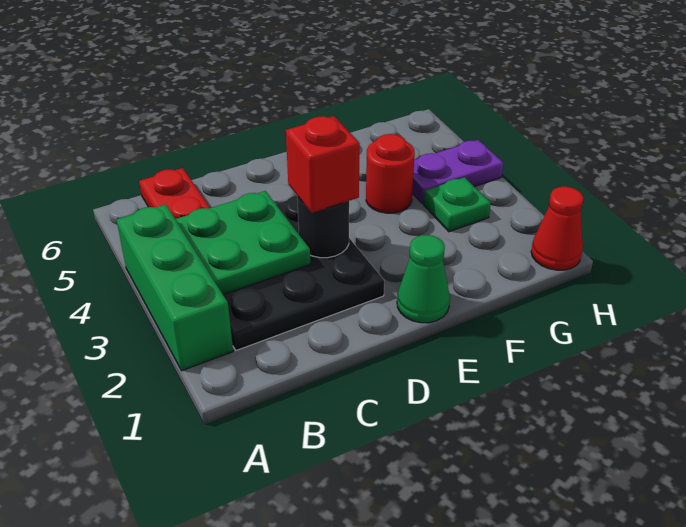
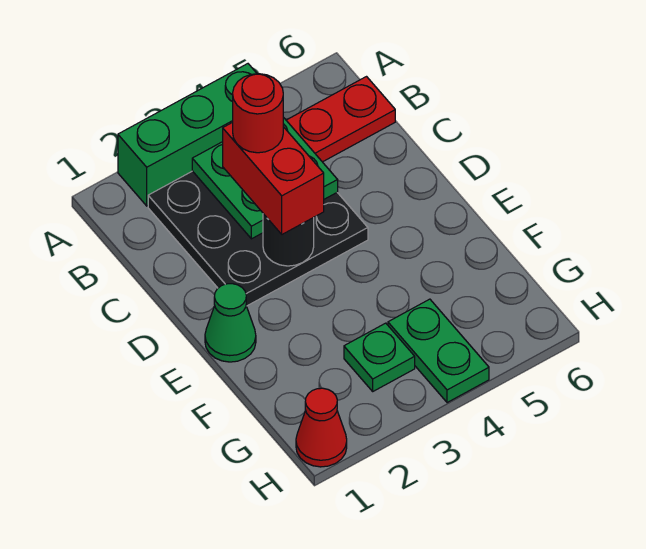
red 1x1 brick [286,116,360,213] -> red 1x2 brick [223,122,324,234]
red 1x1 round brick [366,134,415,213] -> red 1x1 round brick moved to [233,74,283,153]
purple 1x2 plate [412,140,503,204] -> green 1x2 plate [388,299,489,403]

